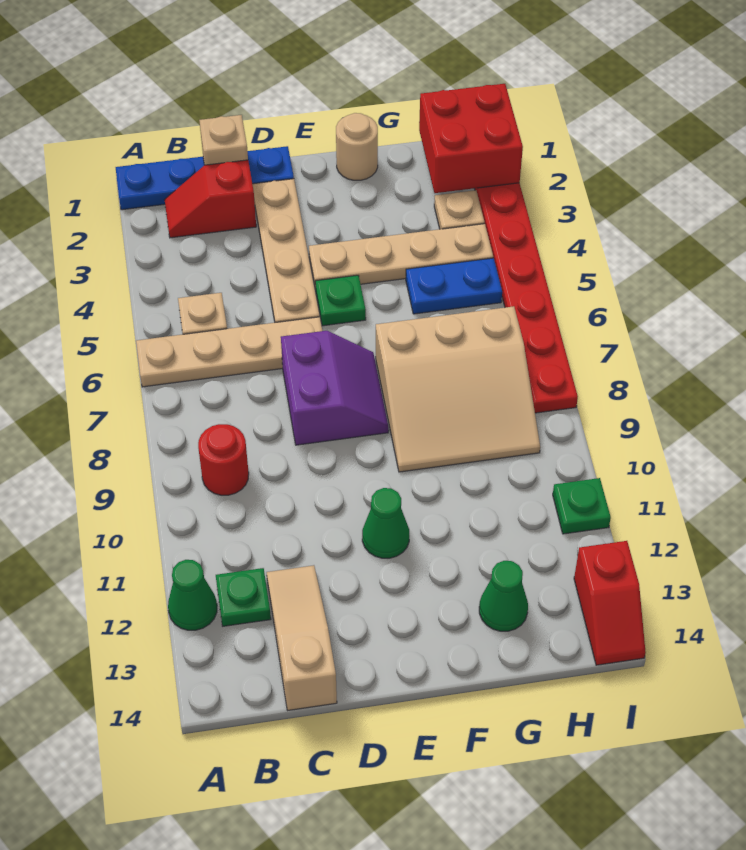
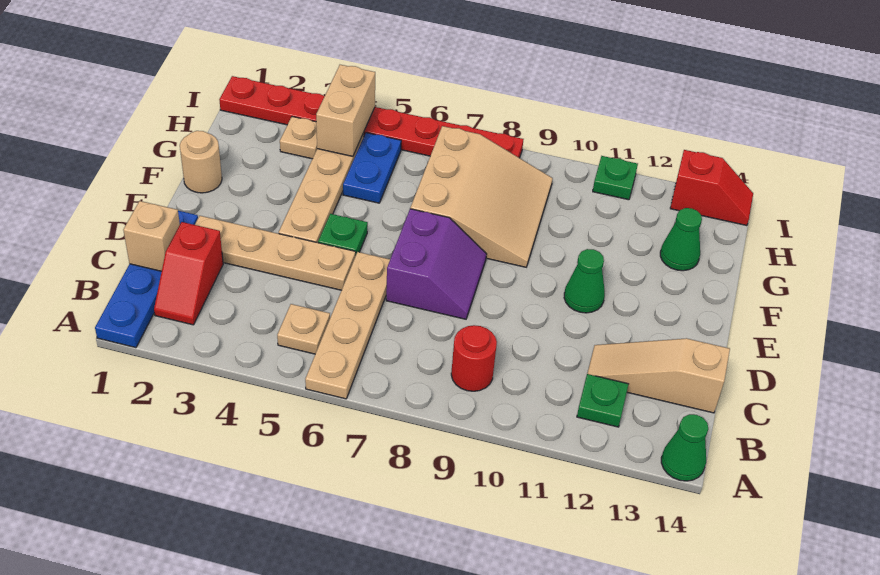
green 1x1 cone [168,560,217,630] -> green 1x1 cone moved to [661,414,708,481]
purple 2x2 slope [281,331,389,445] -> purple 2x2 slope turned to [386,209,486,319]
red 2x2 brick [419,84,523,193] -> none
none -> tan 1x2 brick [316,65,375,156]

